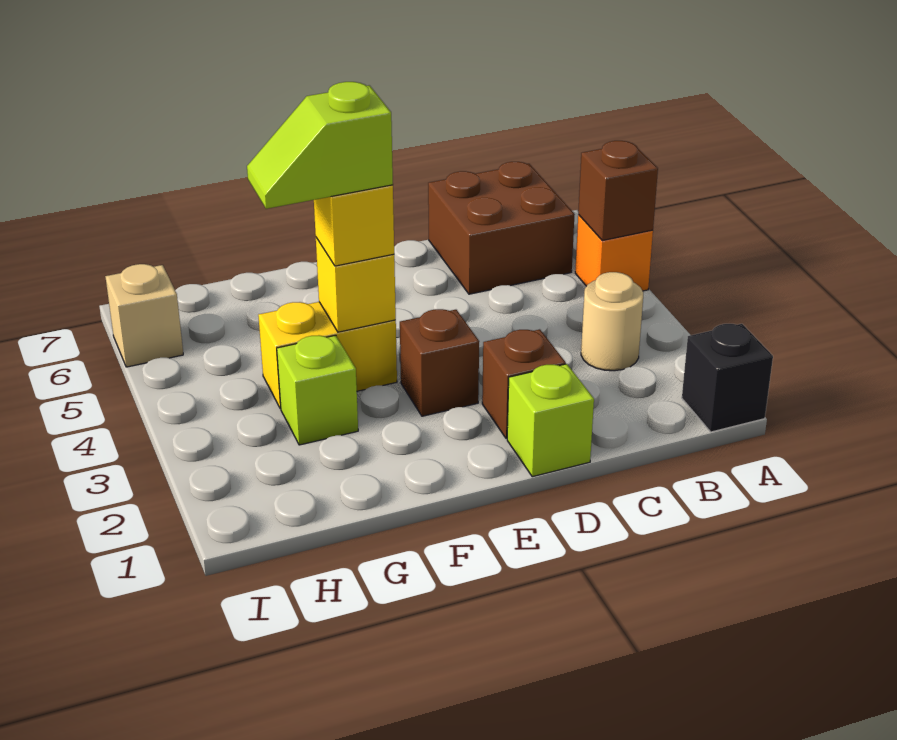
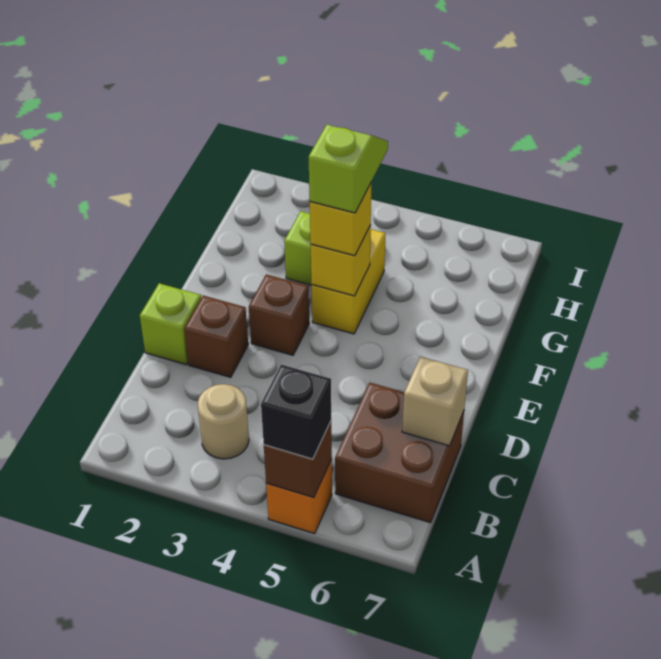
black 1x1 brick [682,324,773,432] -> black 1x1 brick moved to [261,365,331,459]
tan 1x1 brick [105,264,183,367] -> tan 1x1 brick moved to [402,357,468,446]

